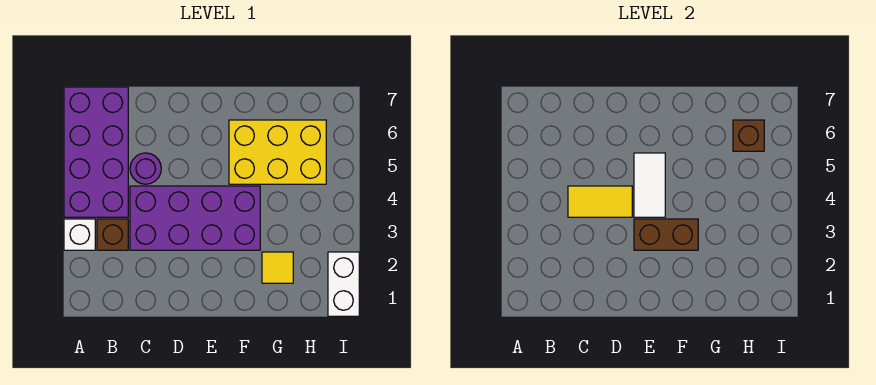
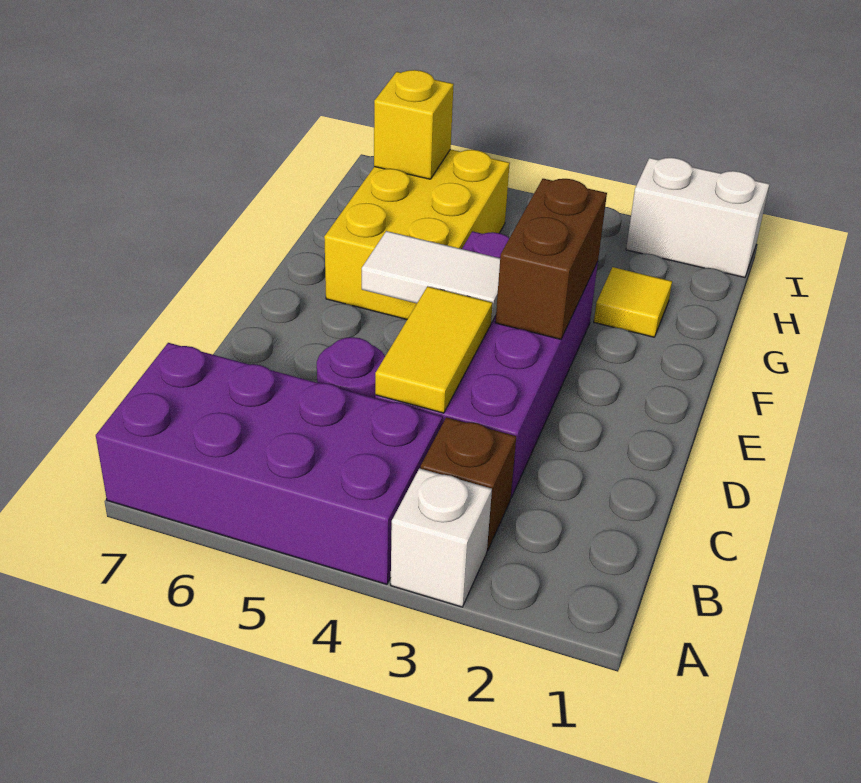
brown 1x1 brick [733,120,764,151] -> yellow 1x1 brick [374,70,454,179]

